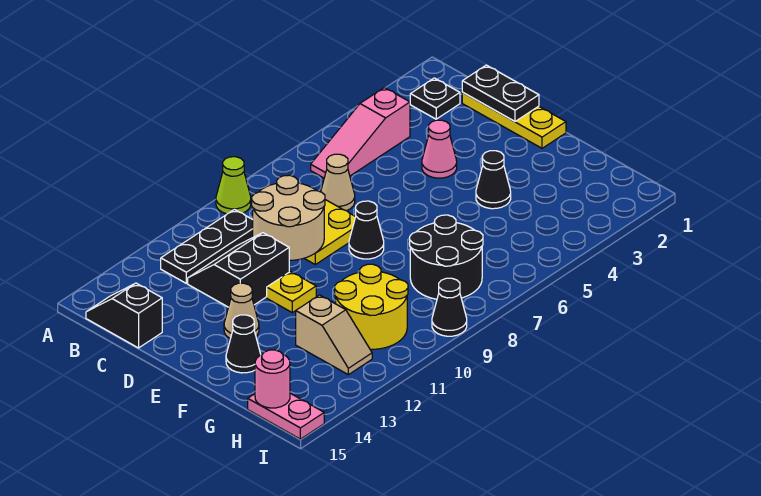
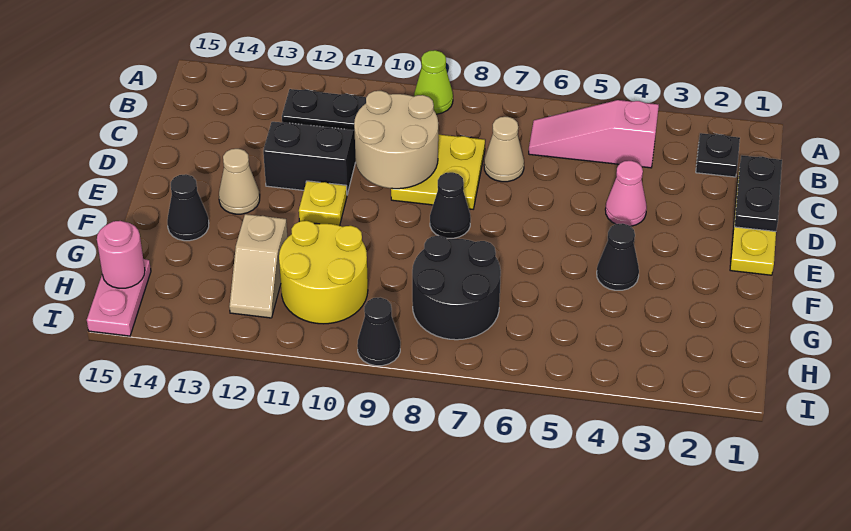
black 1x2 slope [86,283,162,348] -> none

